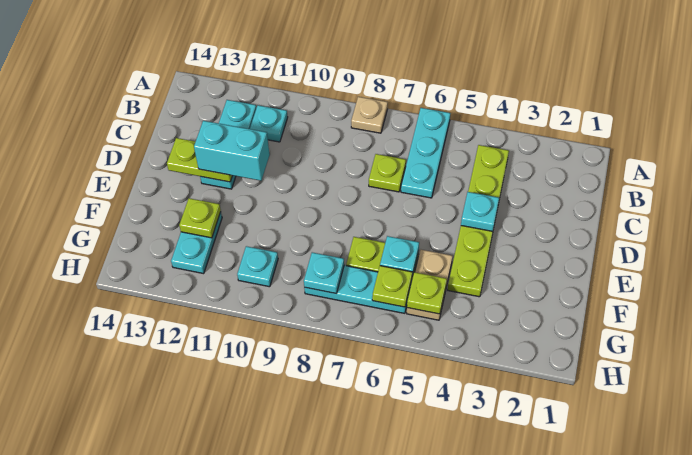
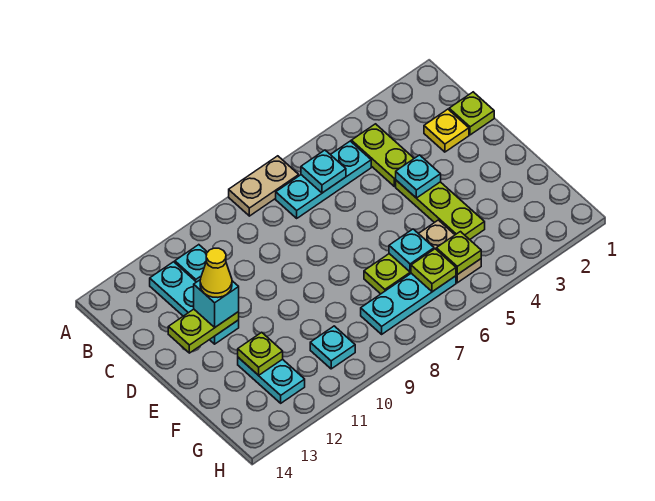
cyan 1x3 plate [401,108,450,198] -> cyan 1x3 plate turned to [276,141,371,218]
tan 1x1 plate [351,97,388,133] -> tan 1x2 plate [229,156,299,216]
none -> yellow 1x1 plate [424,109,469,152]
lime 1x1 plate [369,154,406,192] -> lime 1x1 plate moved to [449,92,494,135]
cyan 1x2 brick [194,121,270,181] -> cyan 1x1 brick [194,280,239,327]
none -> yellow 1x1 cone [200,248,232,297]
cyan 1x1 plate [304,252,344,294] -> cyan 1x1 plate moved to [301,150,346,193]

